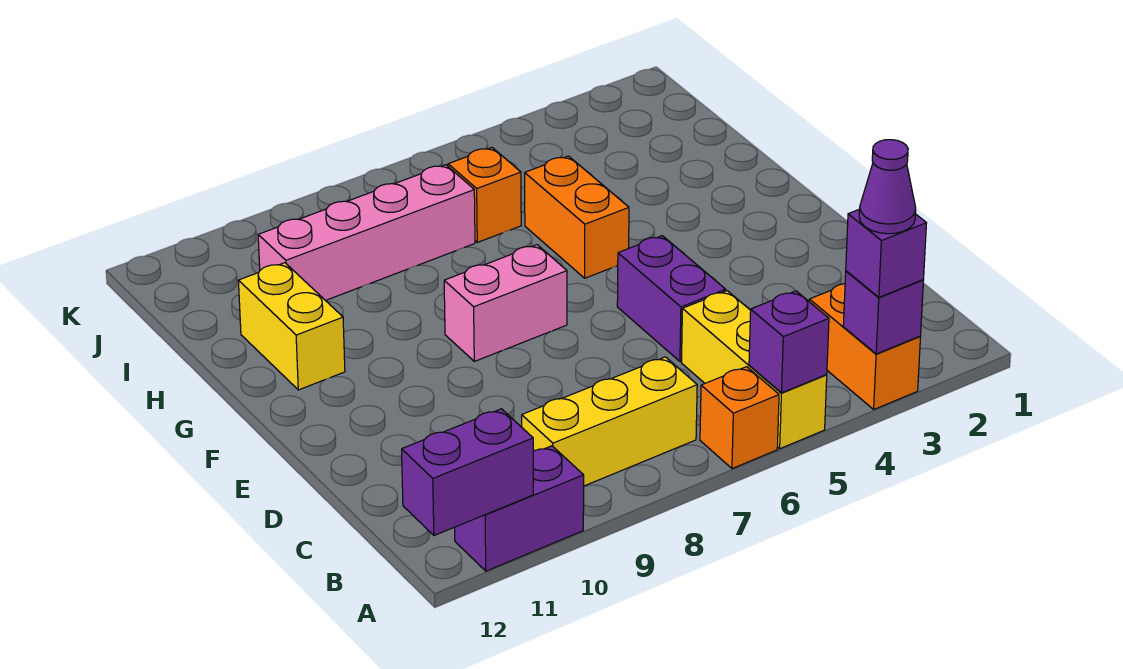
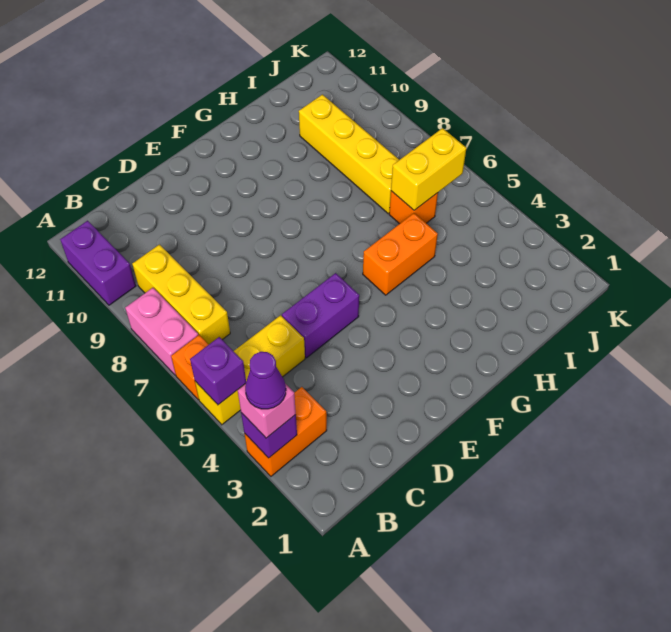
purple 1x1 brick [846,209,926,297] -> pink 1x1 brick [238,384,296,438]
purple 1x2 brick [402,409,533,536] -> none
pink 1x2 brick [444,245,567,361] -> pink 1x2 brick moved to [125,288,198,375]
yellow 1x2 brick [238,263,345,390] -> yellow 1x2 brick moved to [391,128,466,210]
pink 1x4 brick [258,165,475,301] -> yellow 1x4 brick [299,95,399,213]

